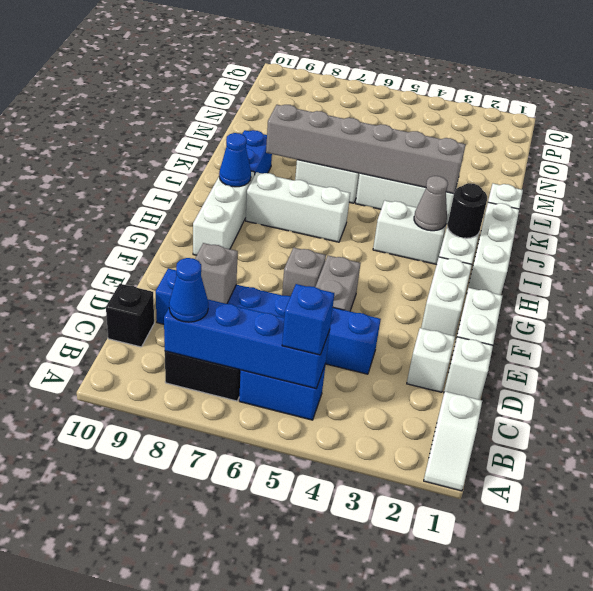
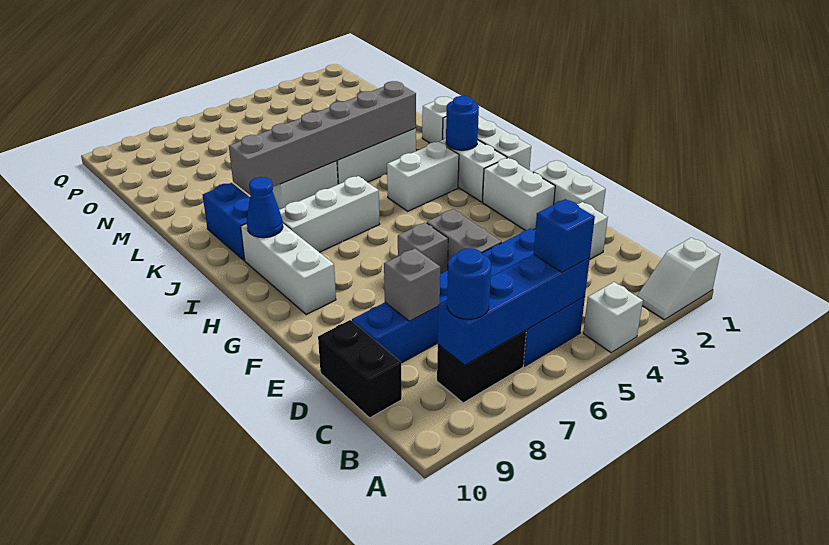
white 1x2 slope [424,391,482,491] -> white 1x2 slope turned to [637,238,720,320]
blue 1x1 cone [169,258,208,322] -> blue 1x1 round brick [447,248,491,319]
black 1x1 brick [106,284,154,347] -> black 1x2 brick [318,320,402,418]
white 1x1 brick [444,337,493,400] -> white 1x1 brick moved to [583,282,643,353]
black 1x1 round brick [448,183,487,238] -> blue 1x1 round brick [446,96,479,150]
grey 1x1 cone [414,176,448,231] -> none

